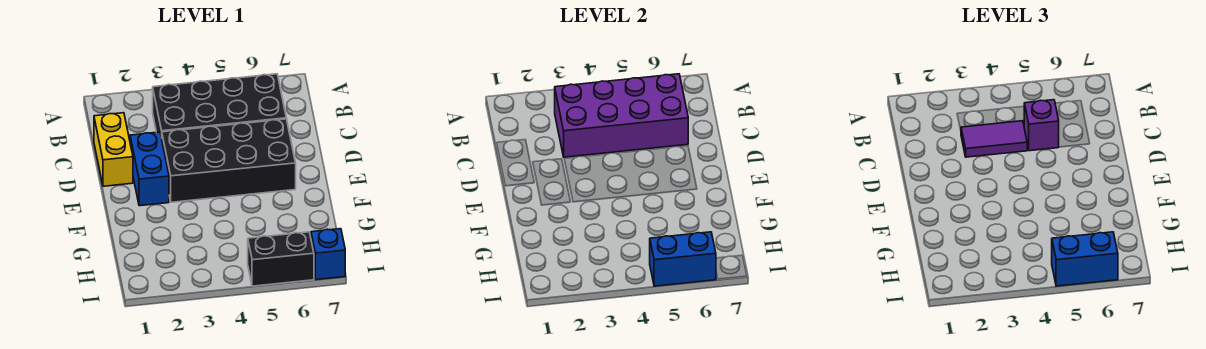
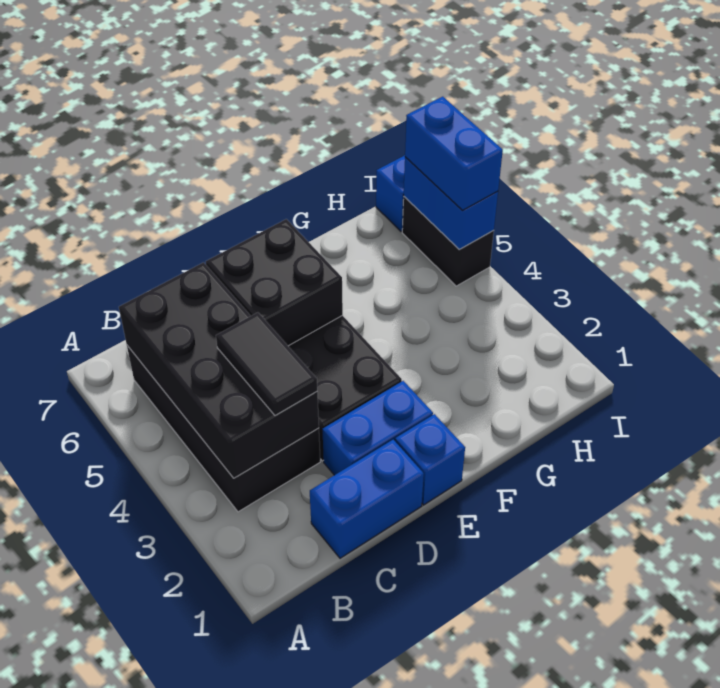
purple 2x4 brick [555,74,688,157] -> black 2x4 brick [119,262,319,478]
yellow 1x2 brick [94,113,133,186] -> blue 1x2 brick [310,440,424,558]
purple 1x2 tile [961,121,1027,157] -> black 1x2 tile [216,312,317,415]
purple 1x1 brick [1024,100,1059,151] -> none
none -> black 2x2 brick [206,219,343,346]
none -> blue 1x1 brick [395,414,465,505]

